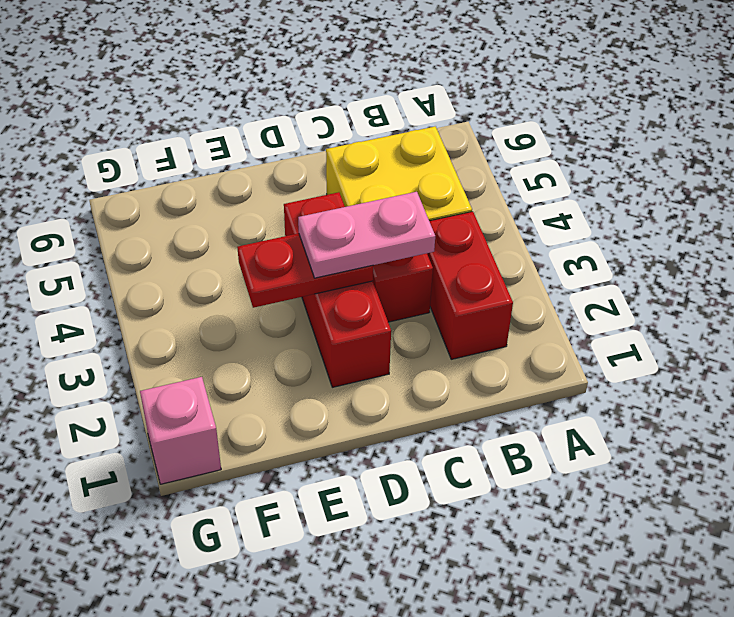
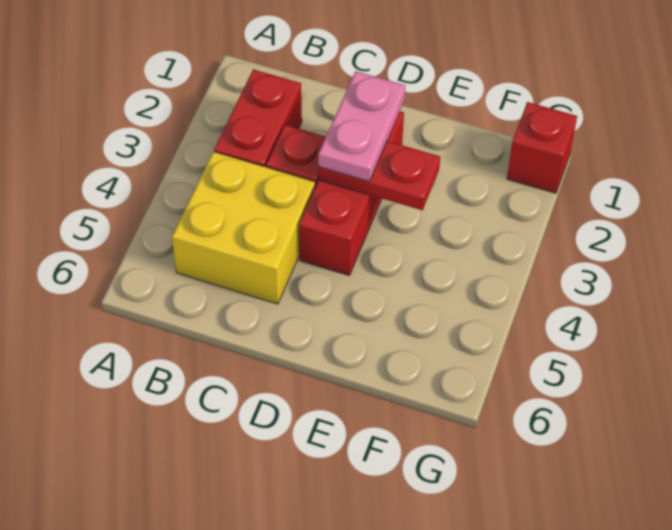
pink 1x2 plate [298,192,435,278] -> pink 1x2 plate turned to [318,71,406,181]
pink 1x1 brick [140,377,221,484] -> red 1x1 brick [507,102,577,193]

